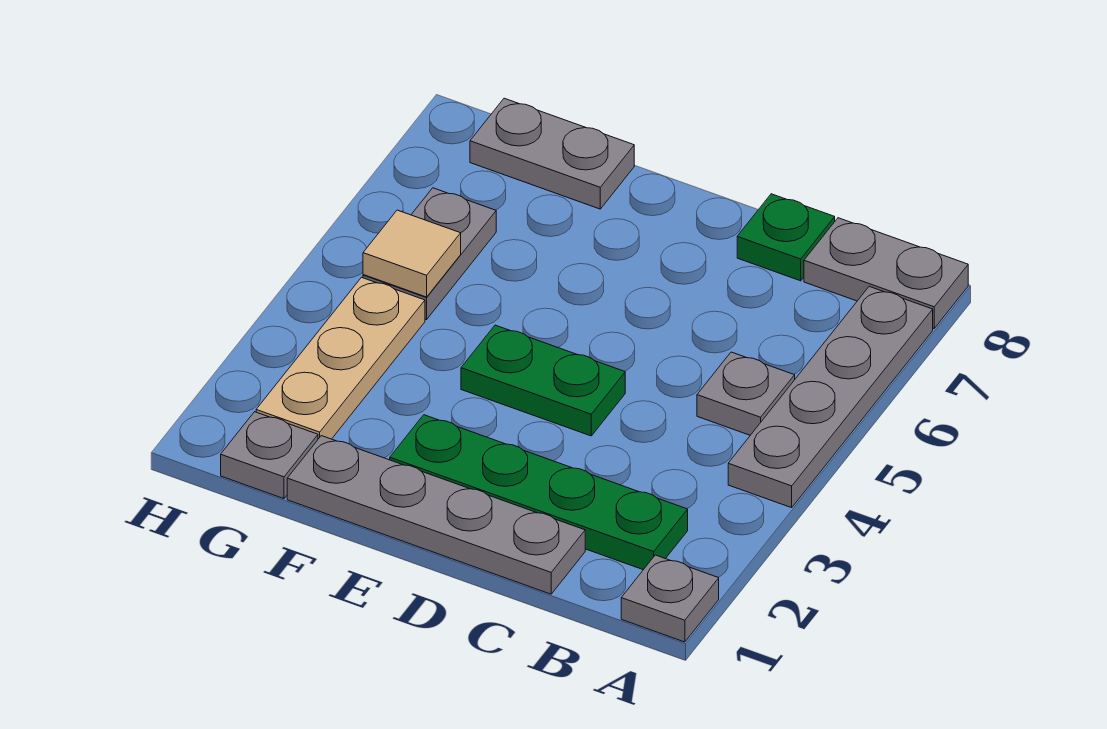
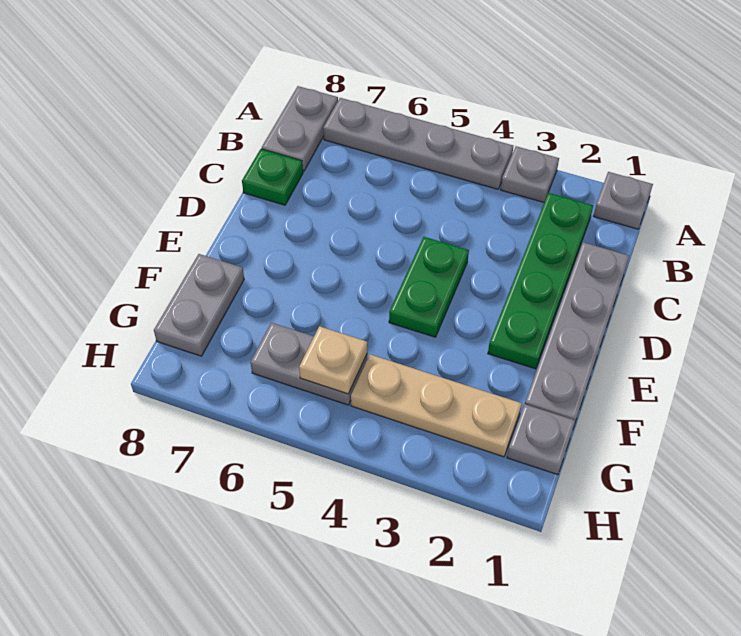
grey 1x1 plate [697,352,795,435] -> grey 1x1 plate moved to [501,146,559,202]
tan 1x1 tile [363,210,461,297] -> tan 1x1 plate [299,326,367,394]

